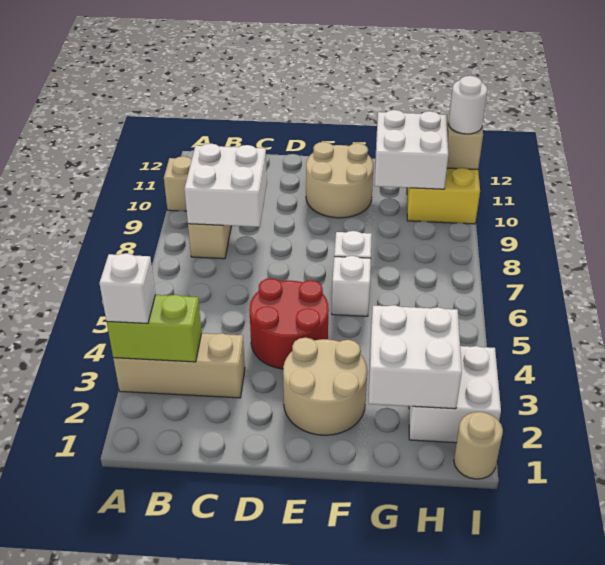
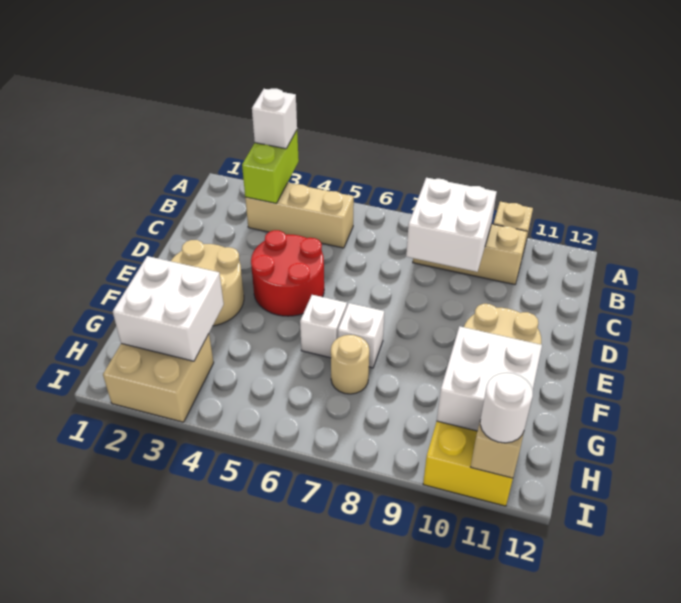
tan 1x3 brick [113,333,245,398] -> tan 1x3 brick turned to [245,183,354,248]
white 2x2 brick [409,346,501,443] -> tan 2x2 brick [103,334,214,422]
tan 1x1 round brick [454,412,503,479] -> tan 1x1 round brick moved to [331,335,369,394]

